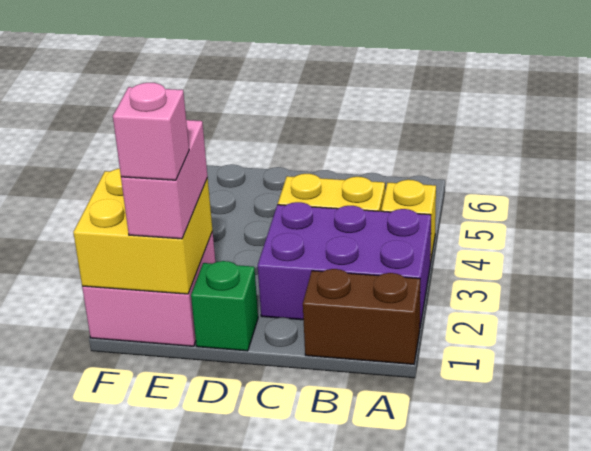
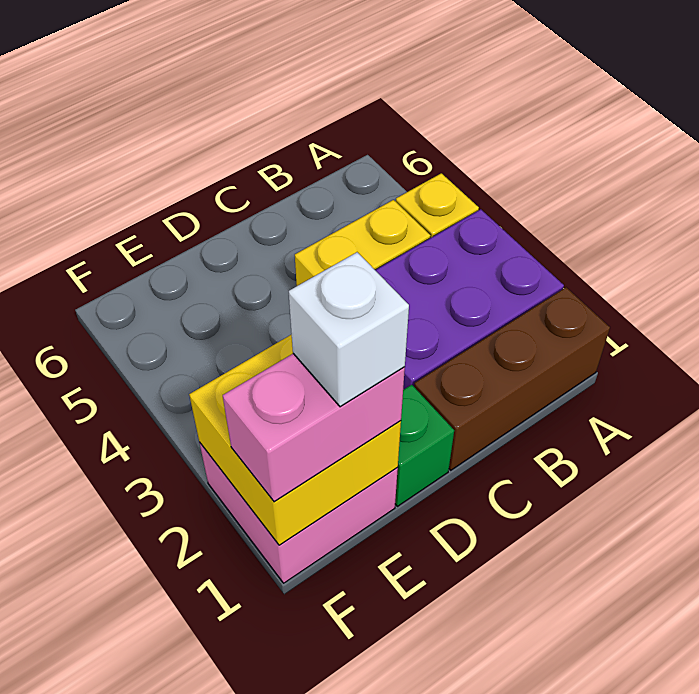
brown 1x2 brick [303,269,420,364] -> brown 1x3 brick [414,287,610,470]
pink 1x2 brick [121,120,208,239] -> pink 1x2 brick turned to [223,354,405,502]
pink 1x1 brick [113,83,189,180] -> white 1x1 brick [289,252,409,407]

